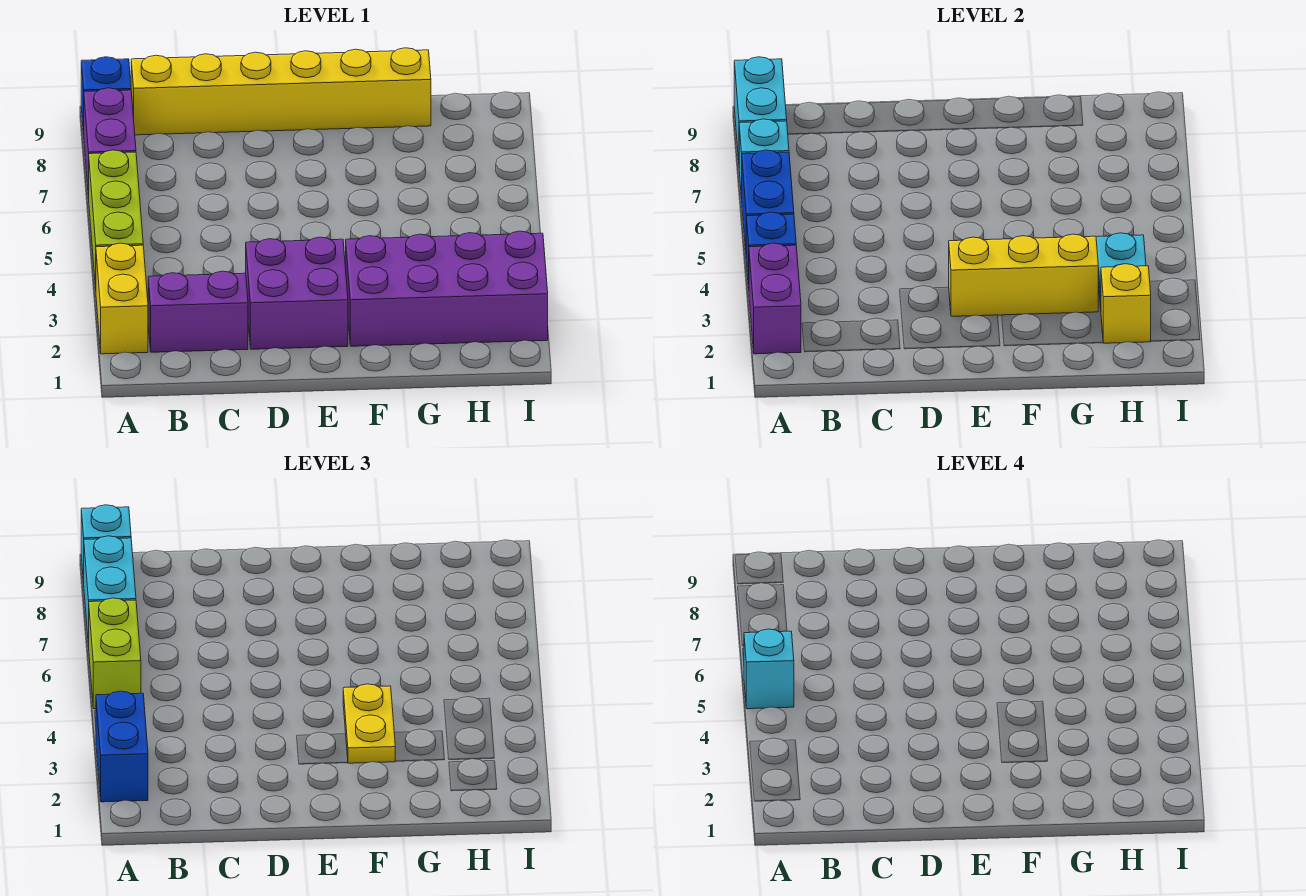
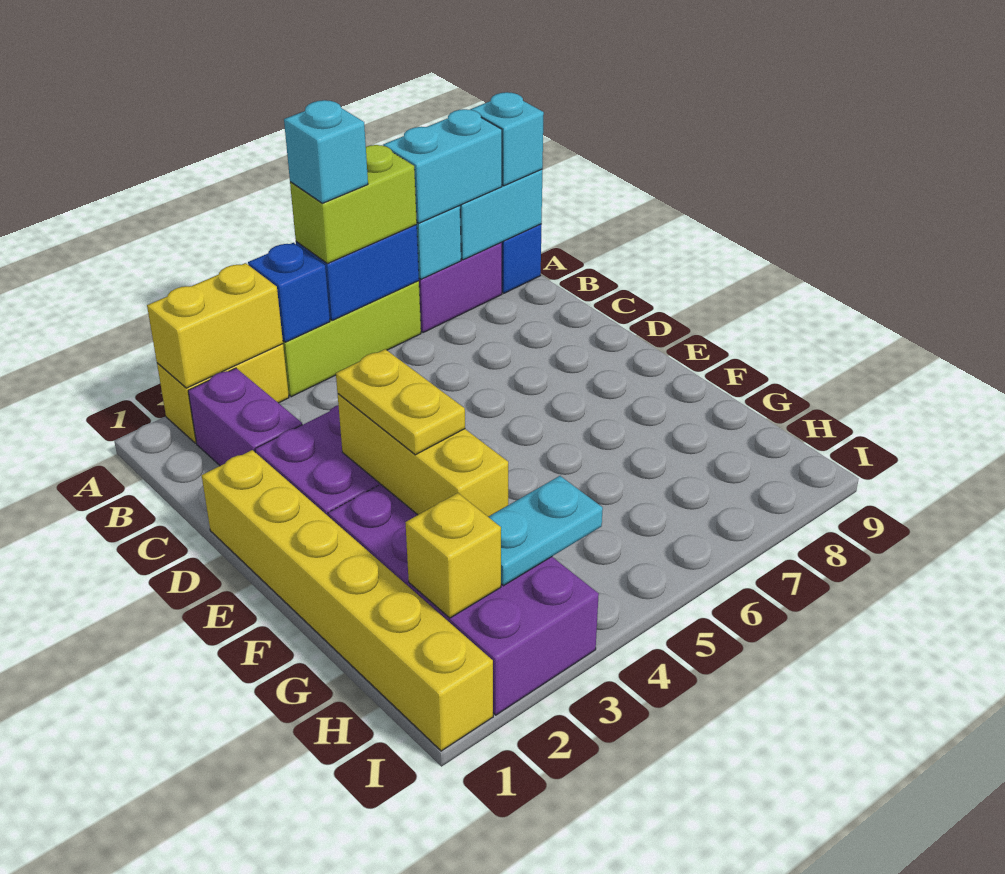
purple 1x2 brick [749,243,801,354] -> yellow 1x2 brick [147,263,283,388]
blue 1x2 brick [96,691,148,802] -> none
yellow 1x6 brick [131,48,431,135] -> yellow 1x6 brick moved to [202,450,493,751]
yellow 1x2 plate [343,684,395,763] -> yellow 1x2 plate turned to [336,349,465,455]

